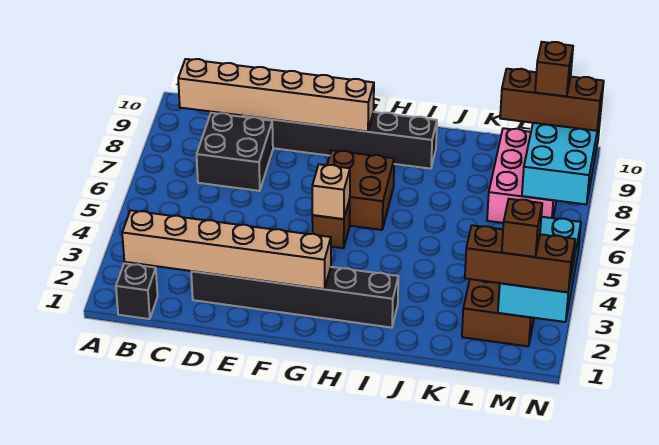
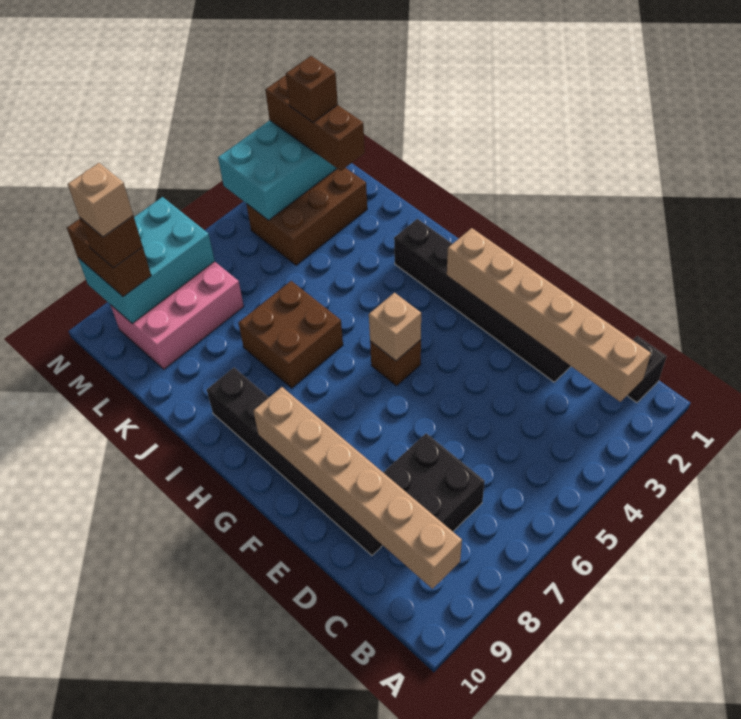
brown 2x2 brick [327,150,394,230] -> brown 2x2 brick moved to [238,281,343,388]
brown 1x3 brick [500,69,604,131] -> brown 1x2 brick [67,219,151,297]
none -> tan 1x1 brick [68,163,133,237]

